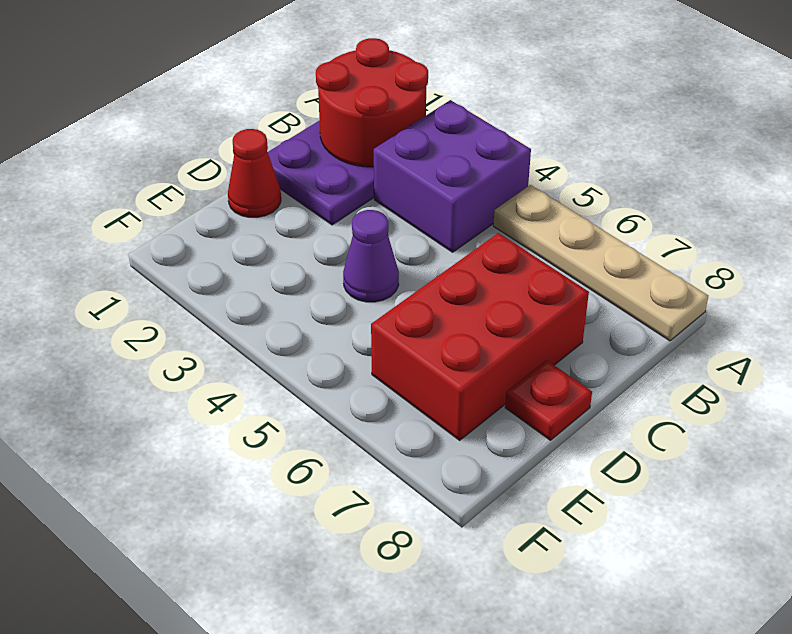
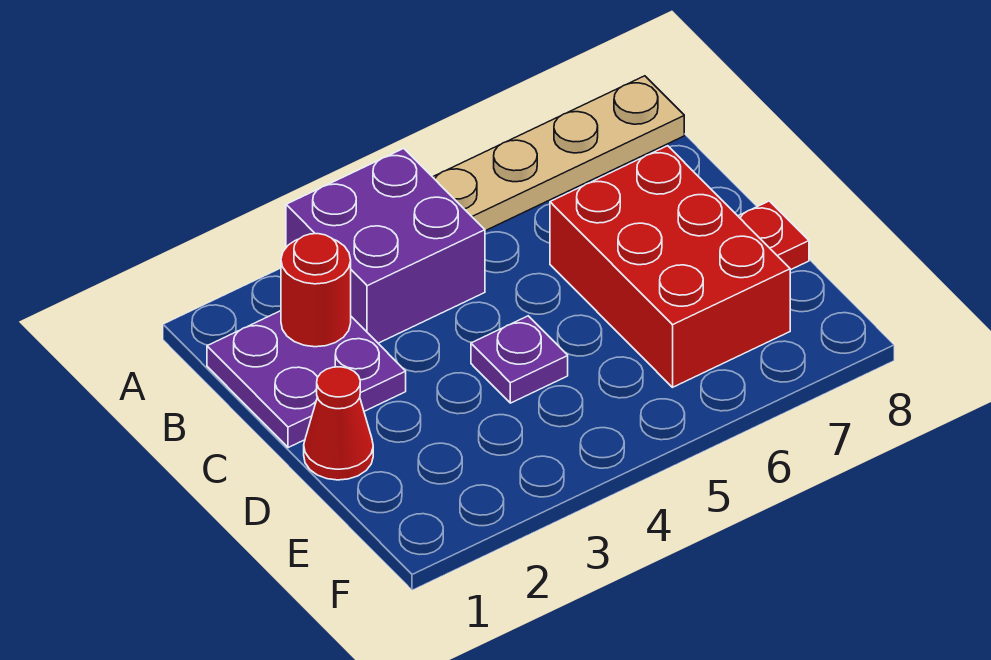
red 2x2 round brick [316,38,428,167] -> red 1x1 round brick [281,234,351,347]
purple 1x1 cone [343,210,399,302] -> purple 1x1 plate [471,316,568,403]

